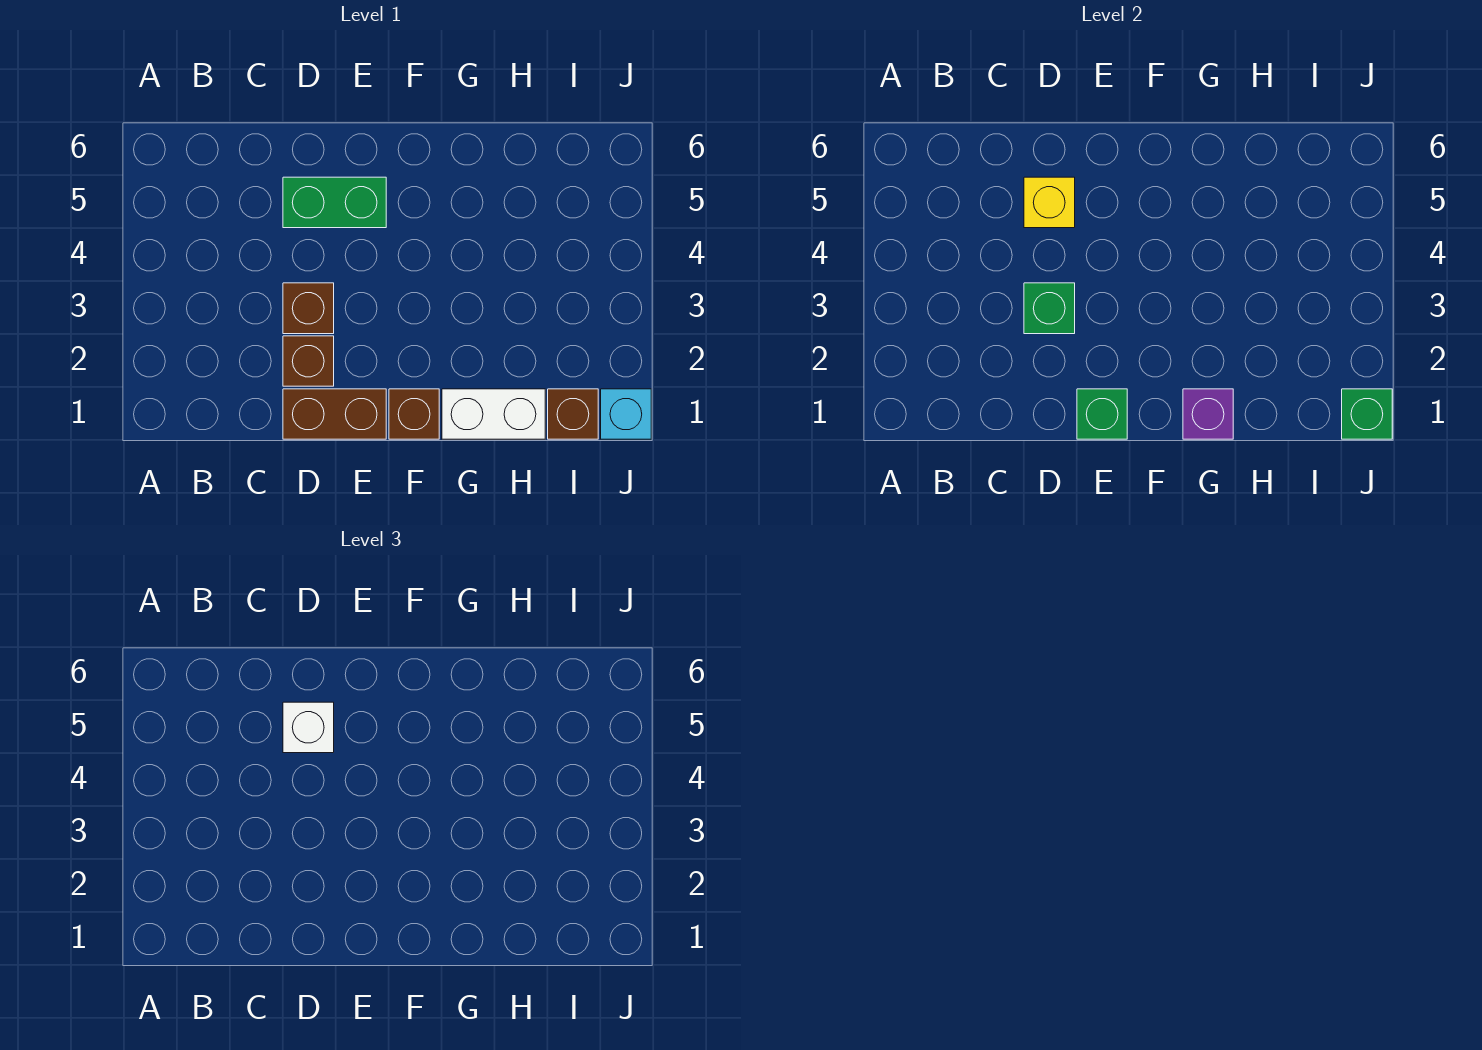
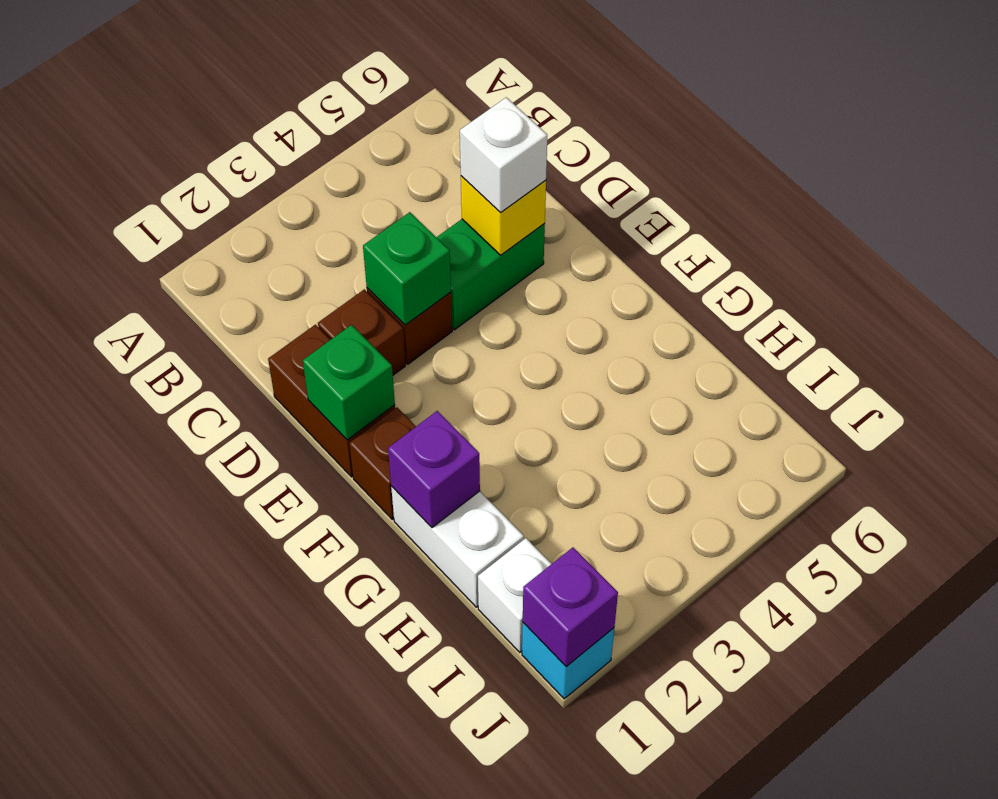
green 1x2 brick [283,177,386,228] -> green 1x2 brick turned to [436,219,545,330]
brown 1x1 brick [548,389,598,439] -> white 1x1 brick [478,538,551,652]
green 1x1 brick [1342,389,1392,439] -> purple 1x1 brick [523,548,618,667]

